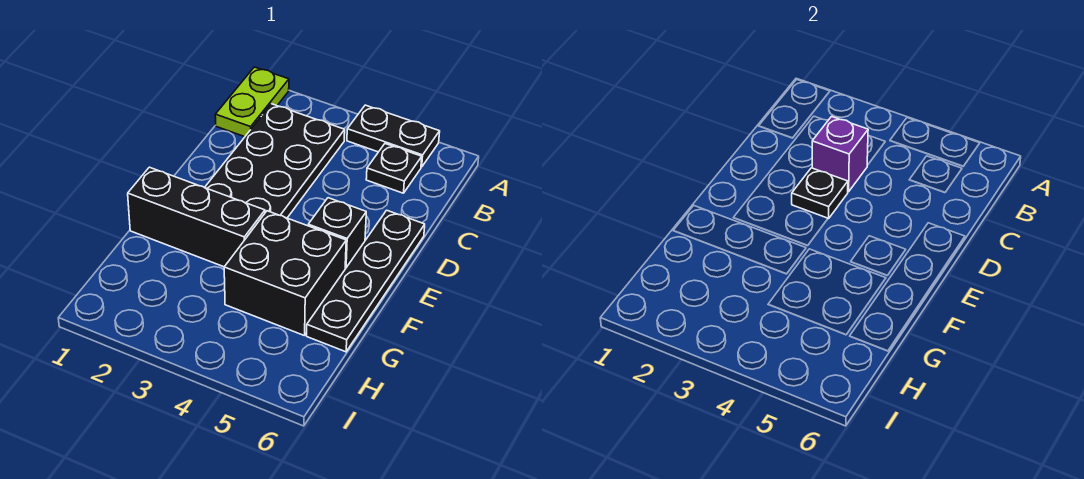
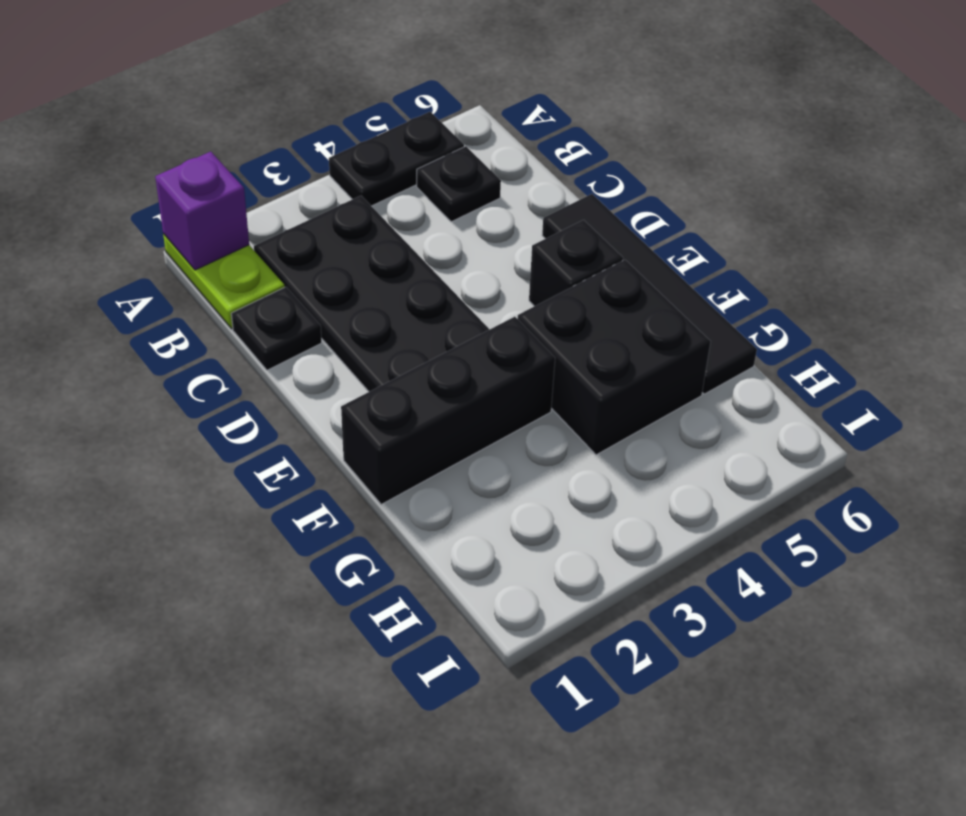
purple 1x1 brick [812,116,868,192] -> purple 1x1 brick moved to [155,151,249,270]
black 1x1 plate [792,168,848,219] -> black 1x1 plate moved to [231,287,322,370]
black 1x4 plate [307,210,425,352] -> black 1x4 tile [542,194,757,394]

